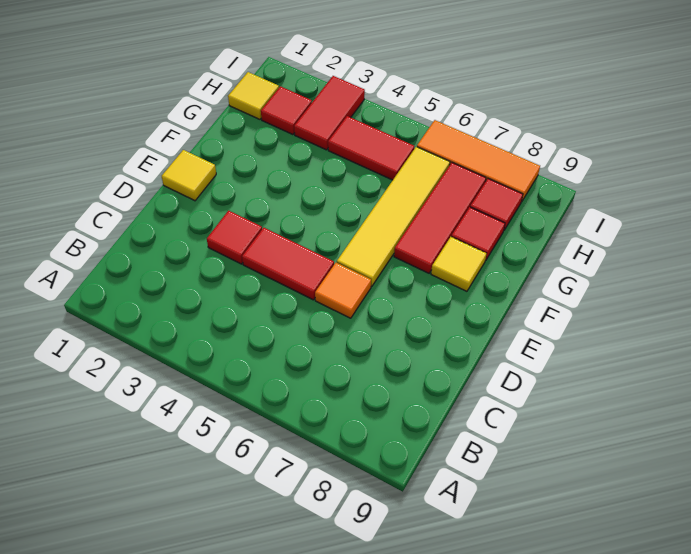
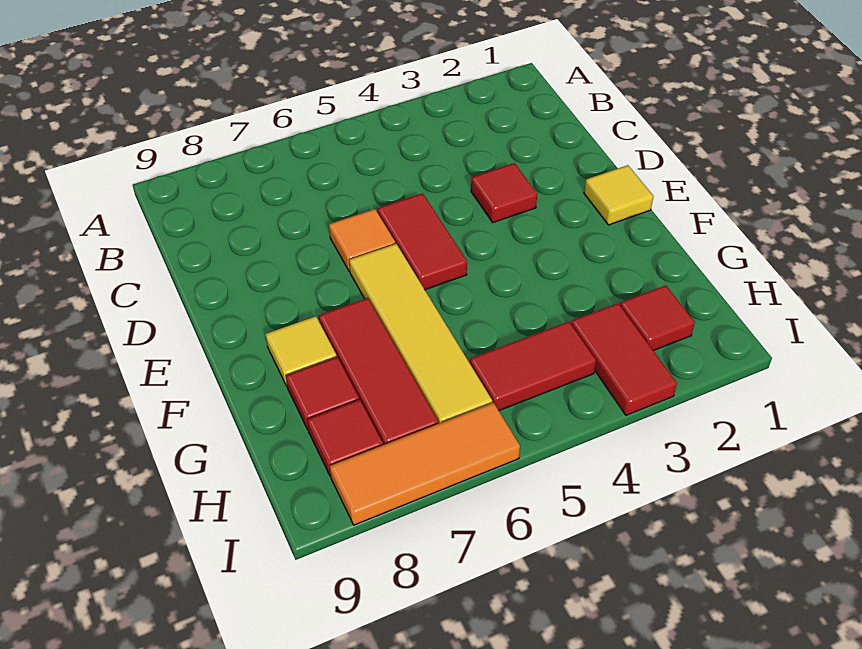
red 1x2 tile [242,228,334,300] -> red 1x2 tile turned to [378,193,467,290]
yellow 1x1 tile [228,72,279,119] -> none

